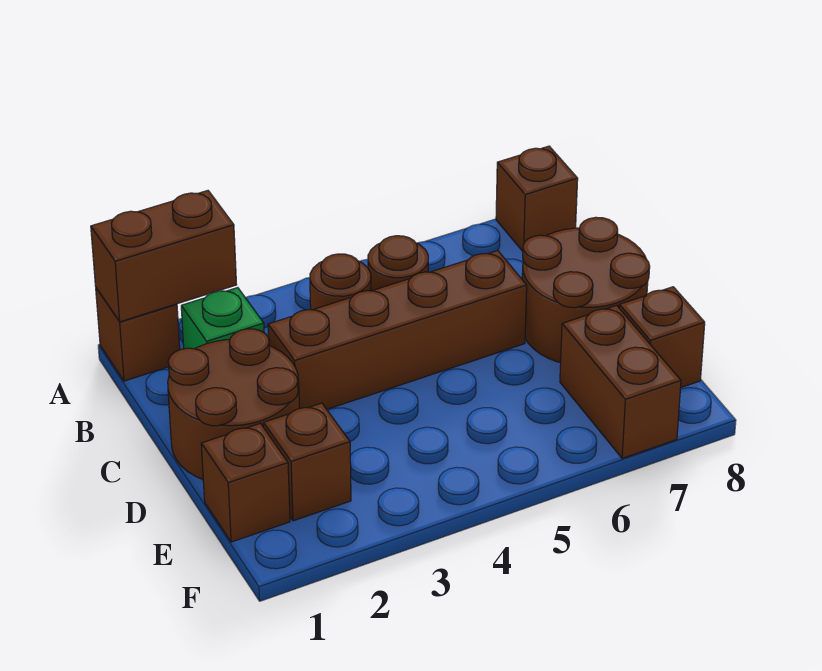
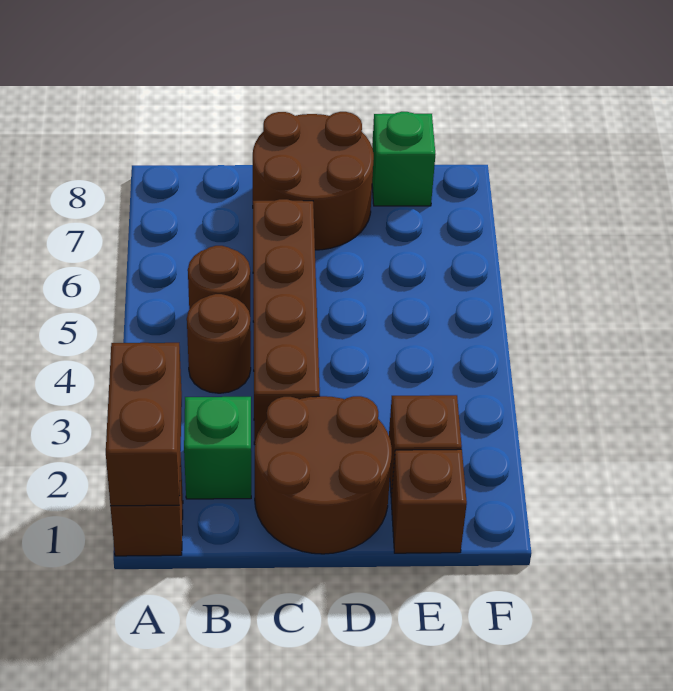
brown 1x1 brick [496,146,578,251] -> none
brown 1x2 brick [560,306,681,458] -> none
brown 1x1 brick [619,287,705,387] -> green 1x1 brick [372,112,436,206]

